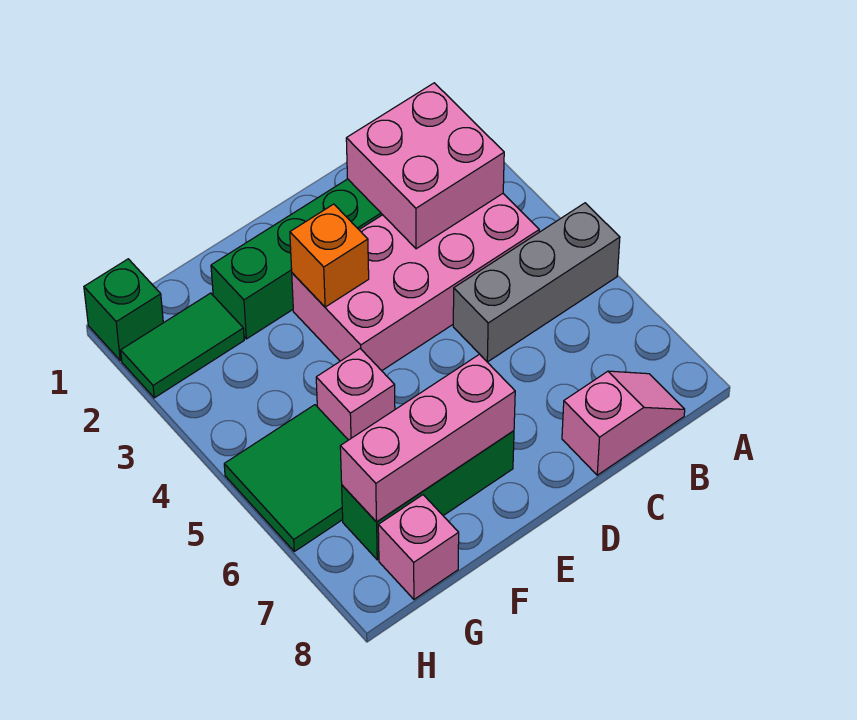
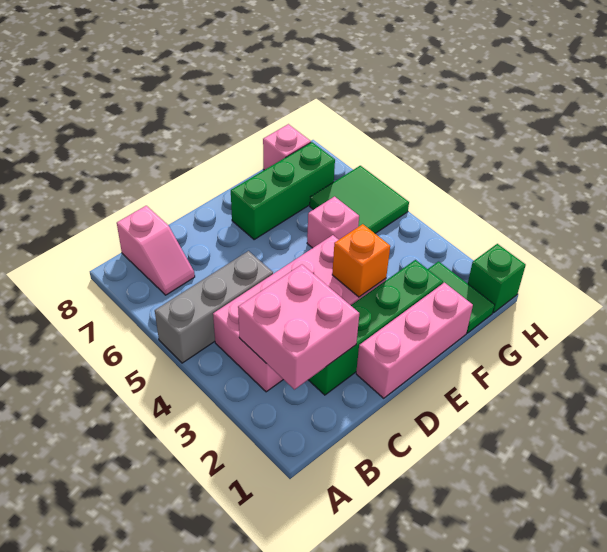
pink 1x2 slope [562,371,685,475] -> pink 1x2 slope turned to [117,206,195,295]
pink 1x3 brick [340,354,515,522] -> pink 1x3 brick moved to [356,283,473,398]
green 1x2 tile [121,293,244,398] -> green 1x2 tile turned to [428,261,494,333]

